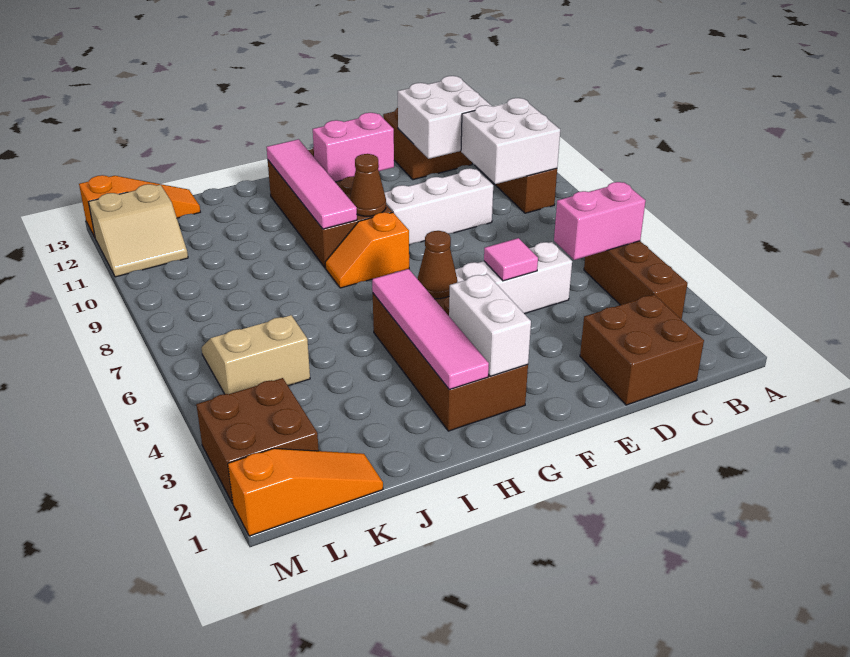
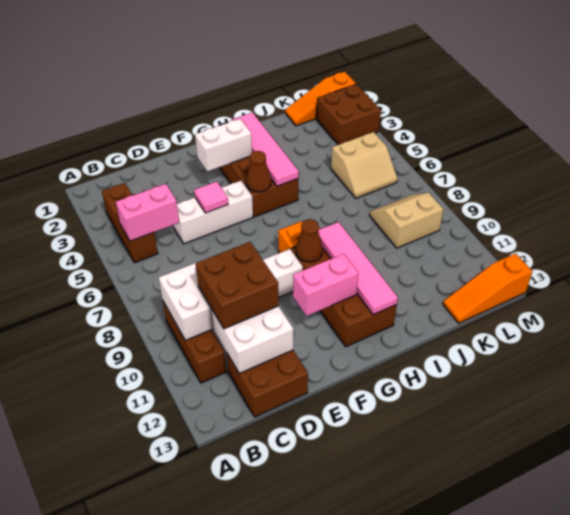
brown 2x2 brick [580,295,704,405] -> brown 2x2 brick moved to [196,242,279,329]
white 1x2 brick [449,274,531,376] -> white 1x2 brick turned to [195,119,252,172]
tan 2x2 slope [88,184,188,277] -> tan 2x2 slope moved to [369,193,443,248]

